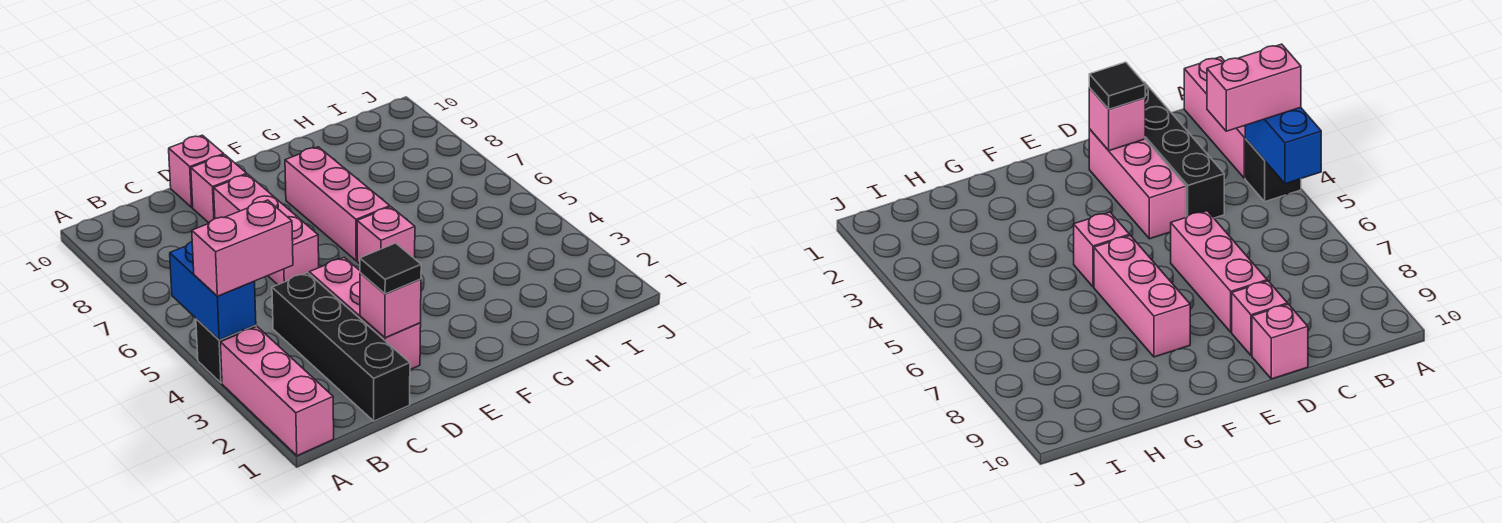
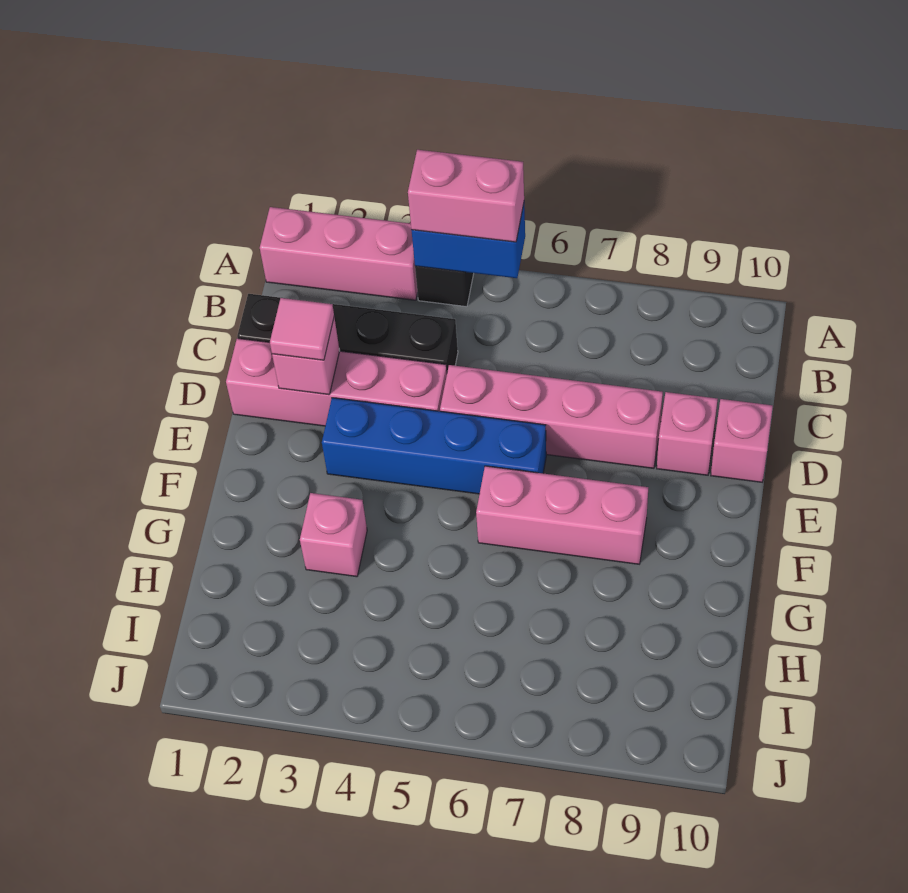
pink 1x2 brick [192,200,293,296] -> pink 1x2 brick turned to [408,150,524,242]
pink 1x3 brick [309,257,421,370] -> pink 1x4 brick [226,338,447,426]
black 1x1 tile [360,243,421,294] -> pink 1x1 tile [270,298,334,360]
pink 1x3 brick [214,174,319,285] -> pink 1x4 brick [440,365,663,468]
none -> blue 1x4 brick [322,398,546,494]
pink 1x1 brick [357,207,415,264] -> pink 1x1 brick moved to [300,493,367,577]

